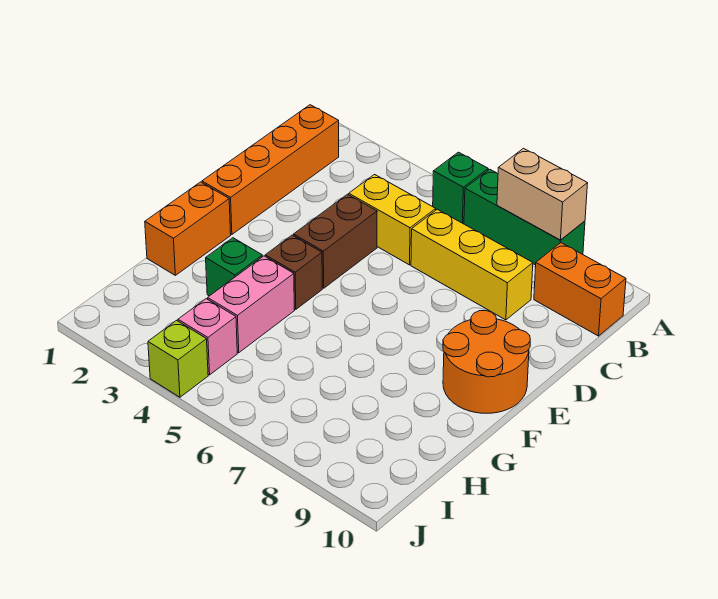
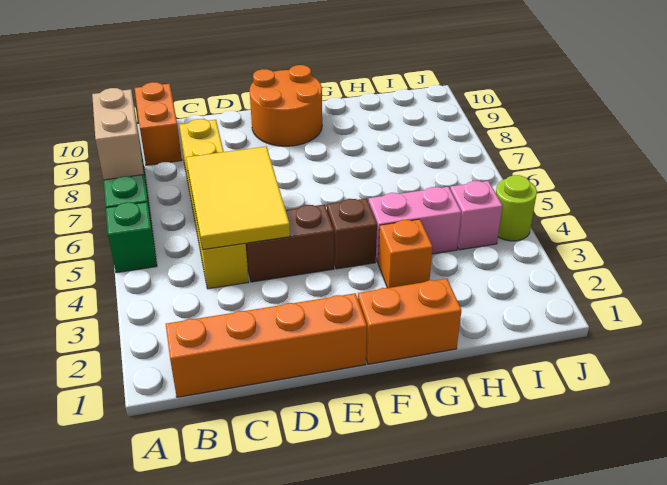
none -> yellow 2x3 tile [186,146,290,250]
green 1x1 brick [206,238,262,296] -> orange 1x1 brick [378,219,433,288]
lime 1x1 brick [148,320,208,397] -> lime 1x1 round brick [496,175,537,241]

